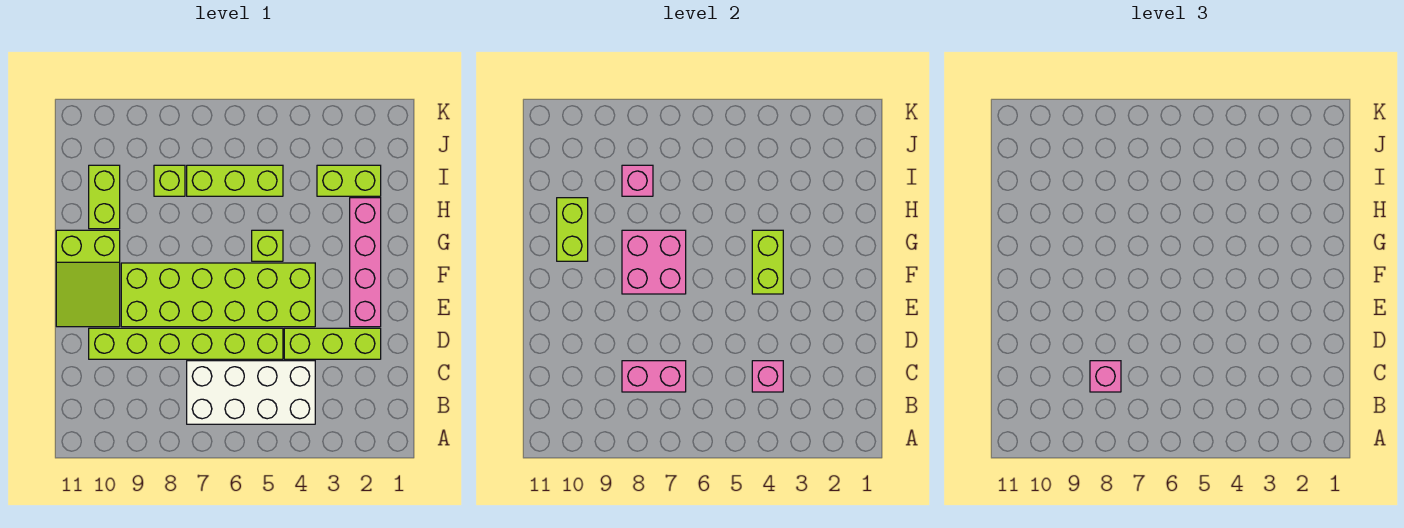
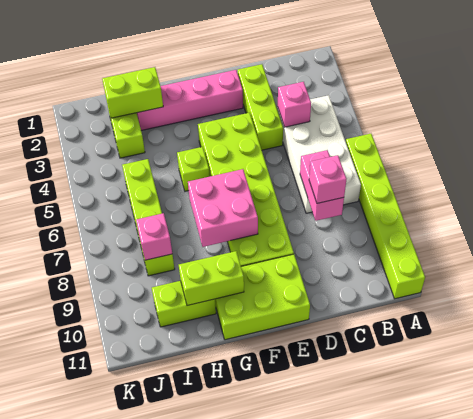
lime 1x6 brick [89,328,283,359] -> lime 1x6 brick moved to [346,134,425,299]
lime 2x3 slope [56,230,120,327] -> lime 2x3 brick [215,254,310,340]
lime 1x2 brick [752,230,783,294] -> lime 1x2 brick moved to [102,67,163,118]

